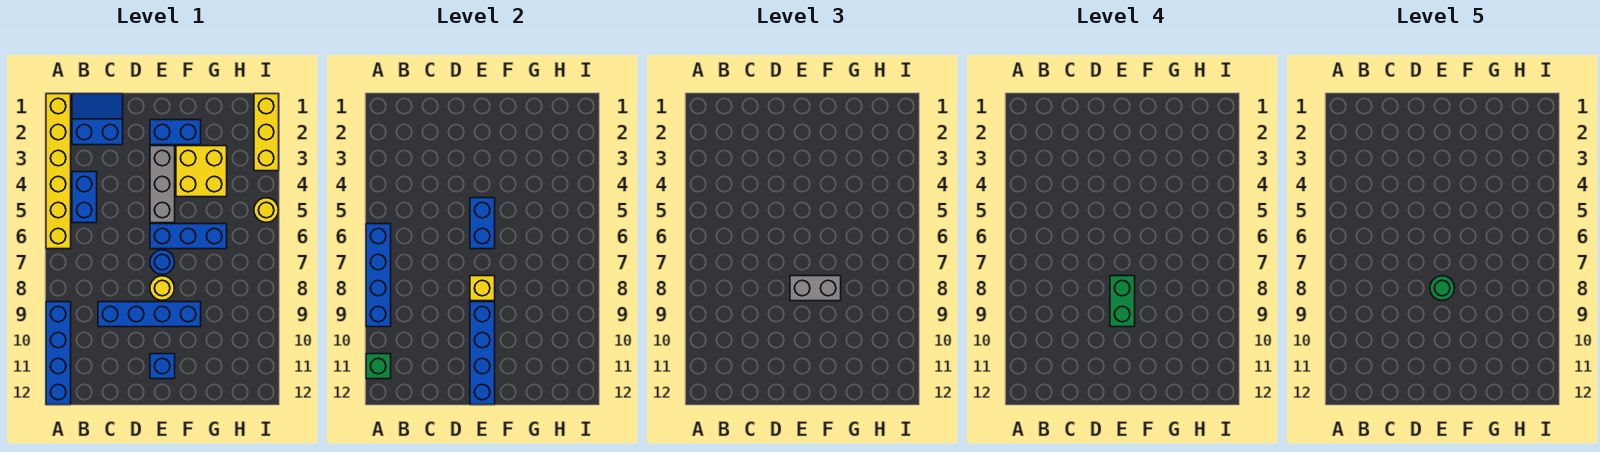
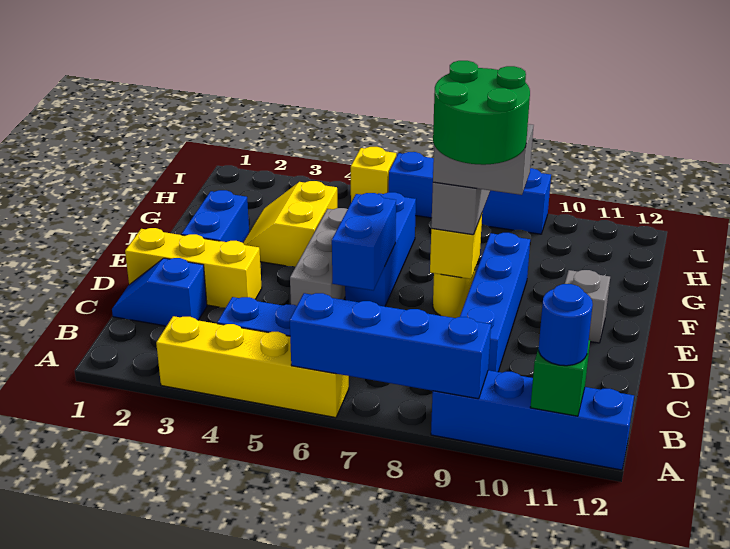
yellow 1x6 brick [46,94,71,249] -> yellow 1x4 brick [156,316,349,418]
blue 2x2 slope [72,94,123,145] -> blue 1x2 slope [112,258,207,326]
grey 1x3 brick [150,146,175,223] -> grey 1x3 brick turned to [290,208,348,306]
blue 1x2 brick [470,198,495,249] -> blue 1x2 brick turned to [332,193,396,290]
blue 1x1 round brick [150,250,175,274] -> blue 1x1 round brick moved to [539,284,593,366]
green 1x2 brick [1110,276,1135,327] -> grey 1x2 brick [433,124,534,195]
green 1x1 round brick [1430,276,1455,300] -> green 2x2 round brick [433,61,530,165]
blue 1x4 brick [470,302,495,405] -> blue 1x4 brick moved to [389,152,551,234]
blue 1x1 brick [150,354,175,379] -> grey 1x1 brick [565,270,610,343]
yellow 2x2 brick [176,146,227,197] -> yellow 2x2 slope [243,181,337,267]
yellow 1x3 brick [254,94,279,171] -> yellow 1x3 brick moved to [125,228,262,308]
yellow 1x1 round brick [254,198,279,222] -> yellow 1x1 brick [351,147,396,202]

